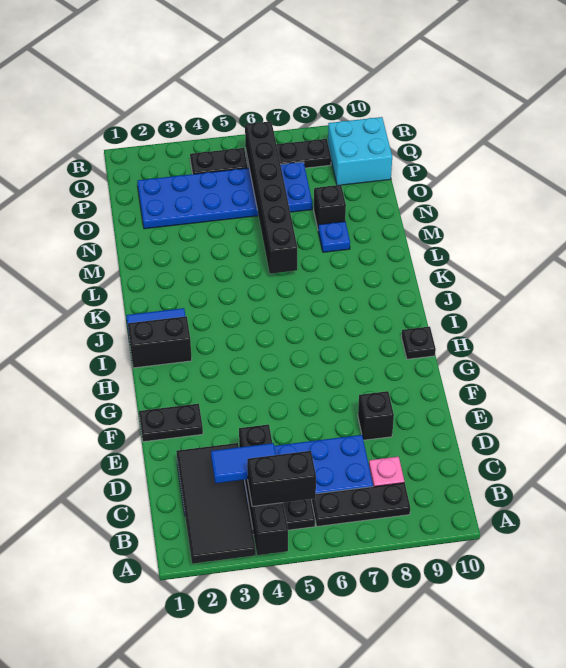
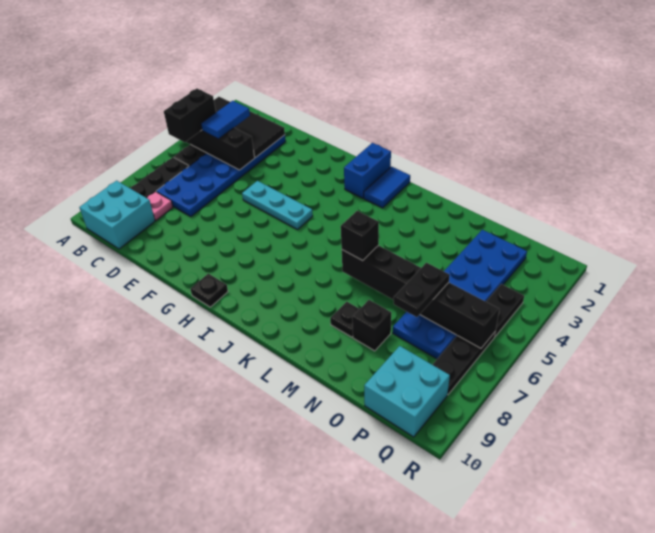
none -> cyan 2x2 brick [79,181,155,249]
black 1x1 brick [358,391,394,440] -> black 1x1 brick moved to [341,211,379,261]
black 1x2 plate [139,404,203,442] -> black 1x2 plate moved to [394,263,450,317]
none -> cyan 1x3 plate [242,181,313,230]
black 1x2 brick [128,316,192,368] -> blue 1x2 brick [344,143,391,198]
blue 1x1 plate [318,221,350,252] -> black 1x1 plate [330,302,359,337]

